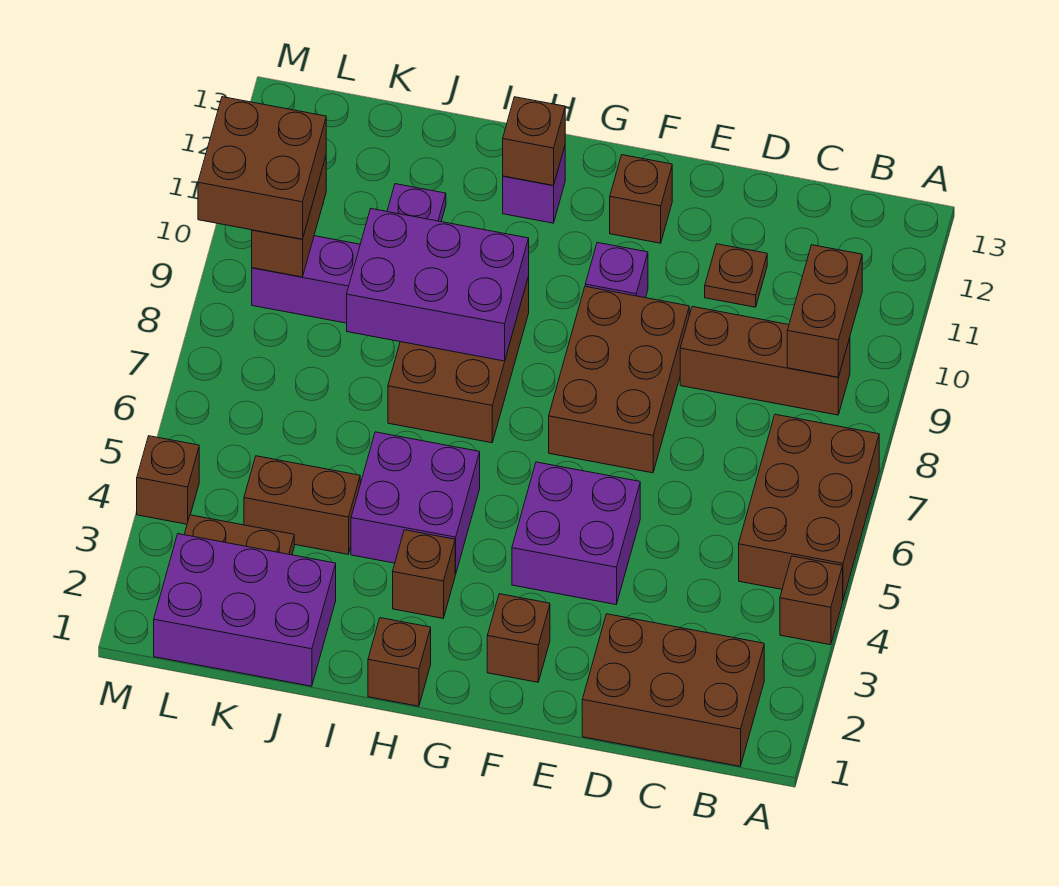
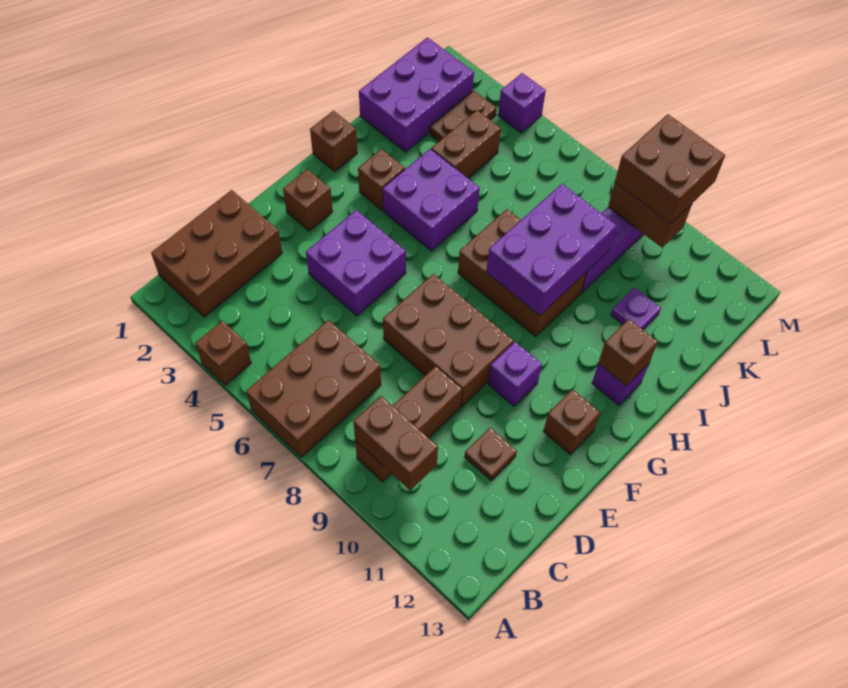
brown 2x3 brick [739,414,879,600] -> brown 2x3 brick turned to [246,320,381,457]
brown 1x1 brick [137,436,199,524] -> purple 1x1 brick [498,73,546,133]

